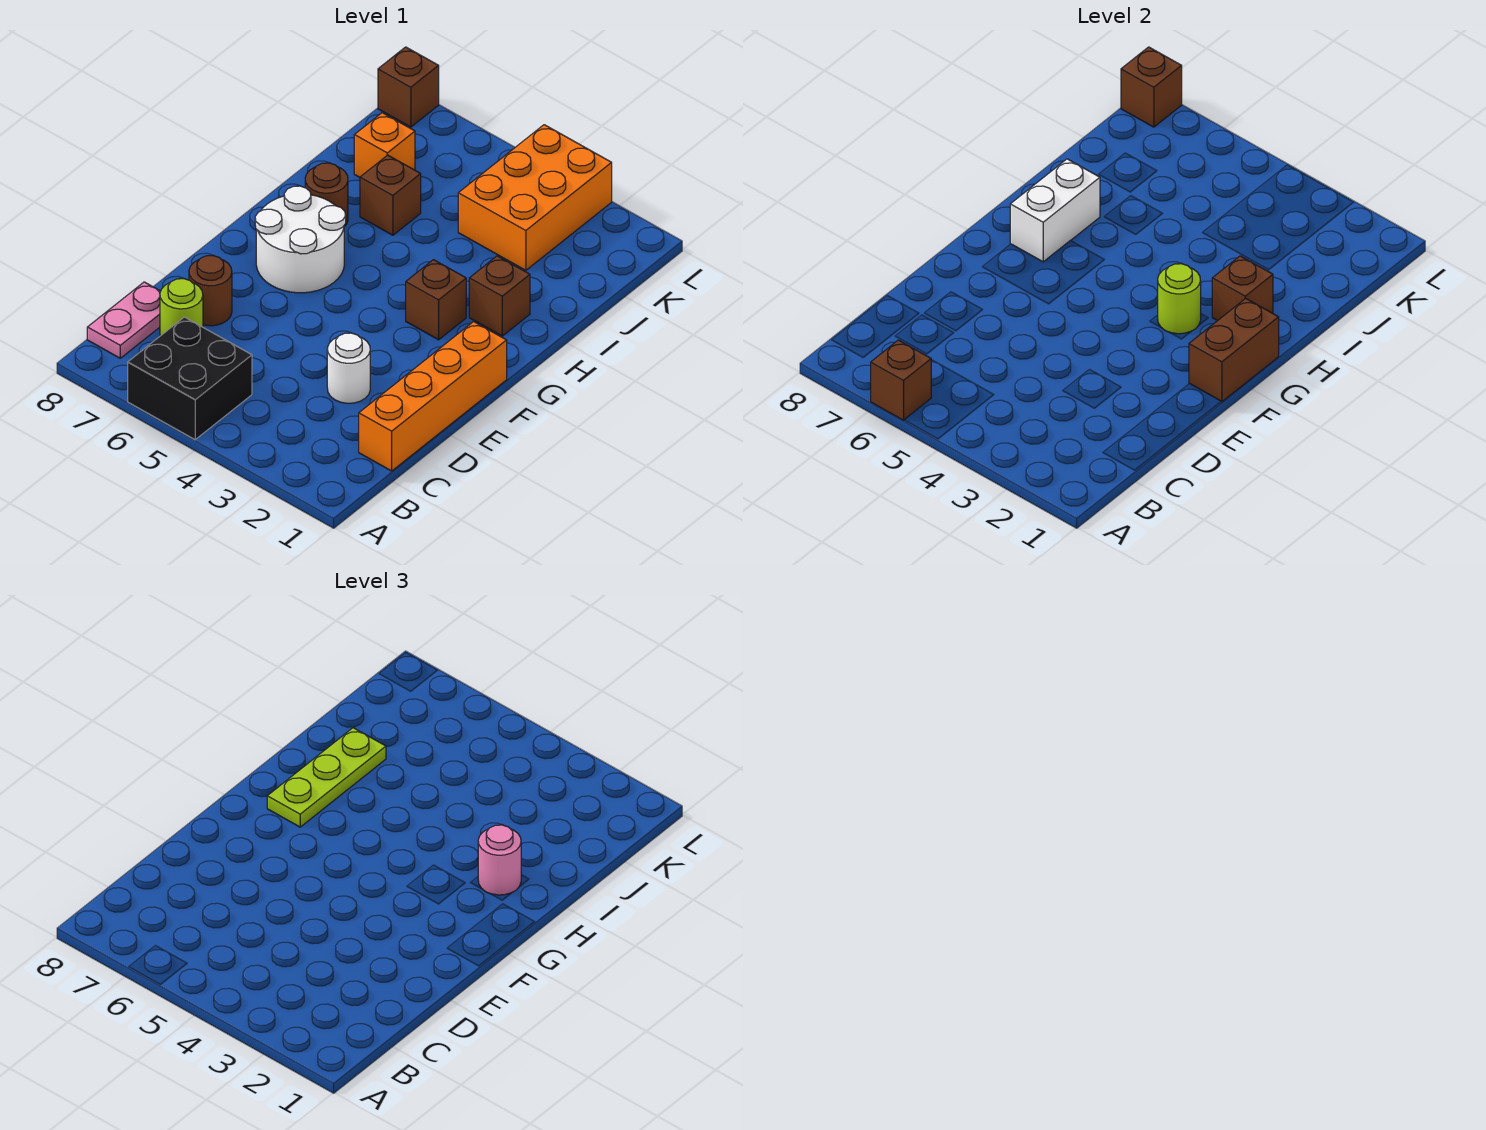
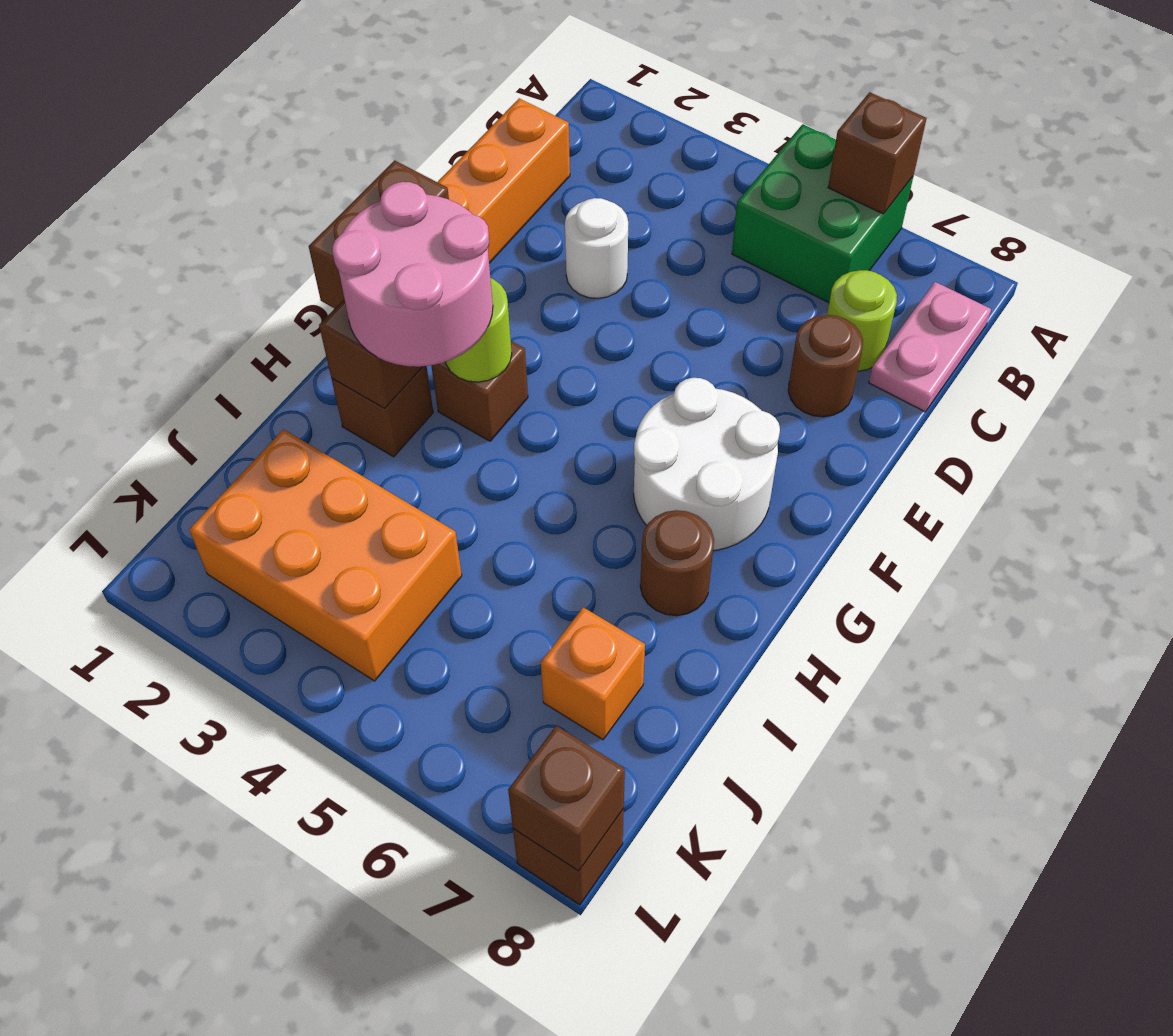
black 2x2 brick [128,317,252,440] -> green 2x2 brick [732,124,913,303]
white 1x2 brick [1010,159,1100,262] -> none
lime 1x3 plate [267,728,386,827] -> none
pink 1x1 round brick [478,825,521,895] -> pink 2x2 round brick [332,182,493,367]
brown 1x1 brick [360,155,421,235] -> none
orange 2x3 brick [458,125,612,270] -> orange 2x3 brick turned to [189,429,462,681]

